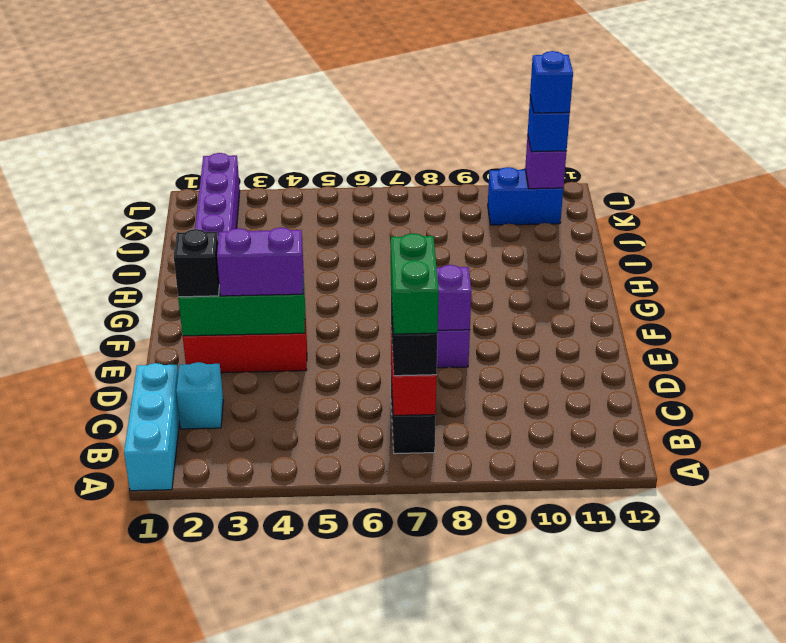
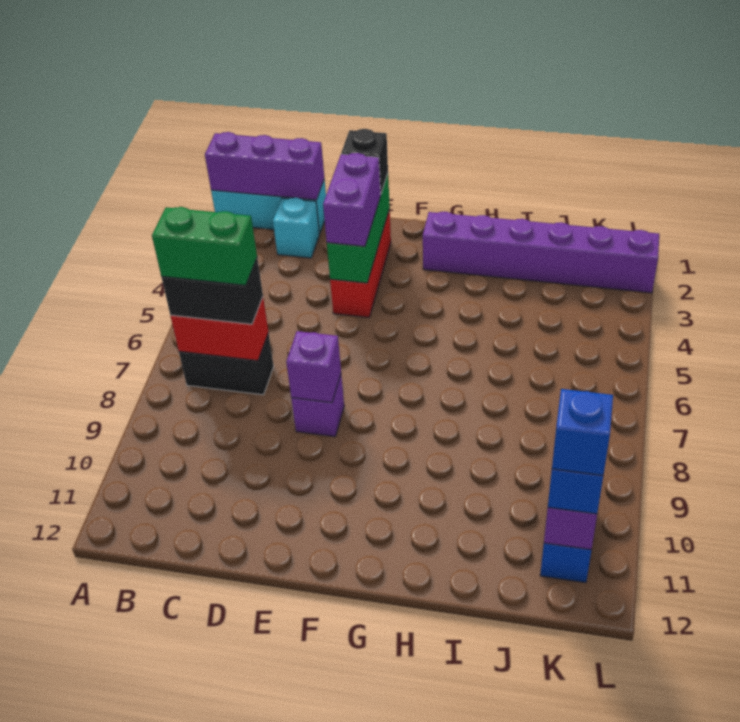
none -> purple 1x3 brick [205,132,324,200]

